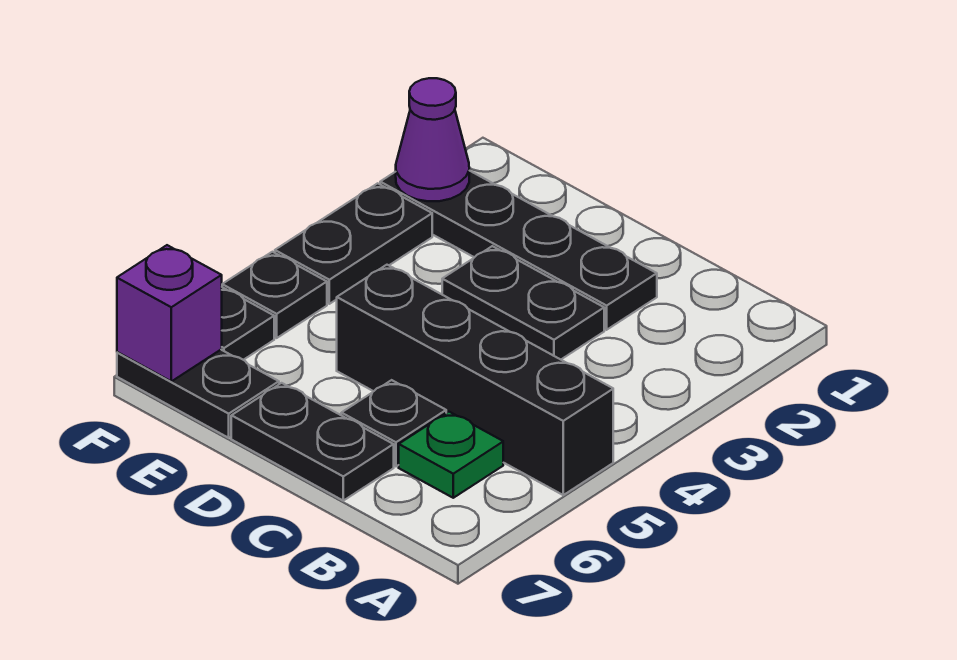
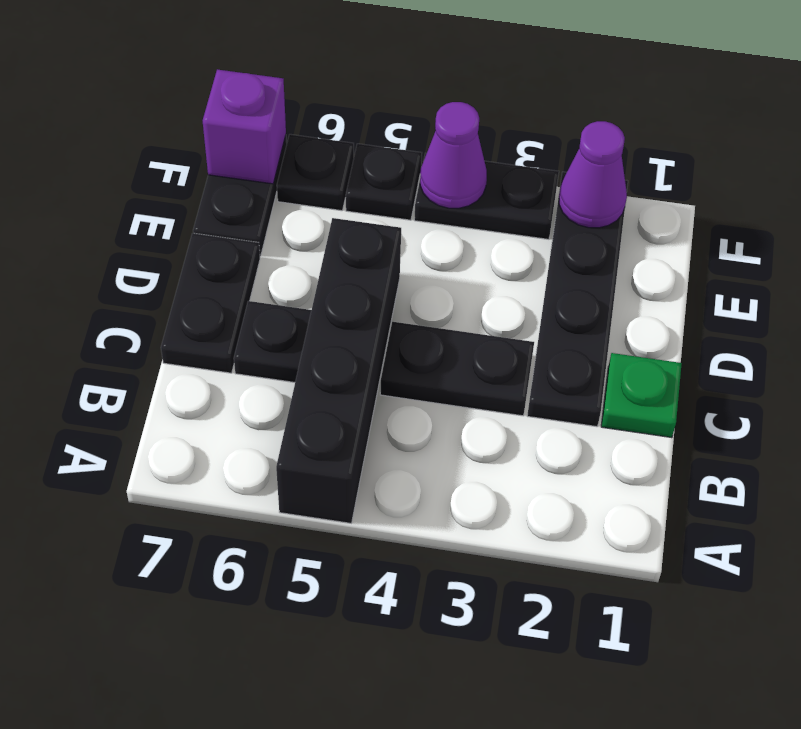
green 1x1 plate [399,412,503,498] -> green 1x1 plate moved to [601,353,682,438]
black 1x2 plate [442,246,604,360] -> black 1x2 plate turned to [380,322,534,416]
none -> purple 1x1 cone [420,102,487,208]

